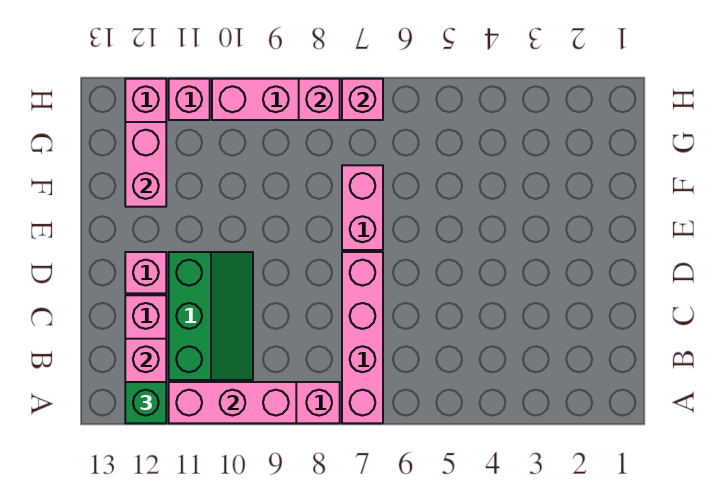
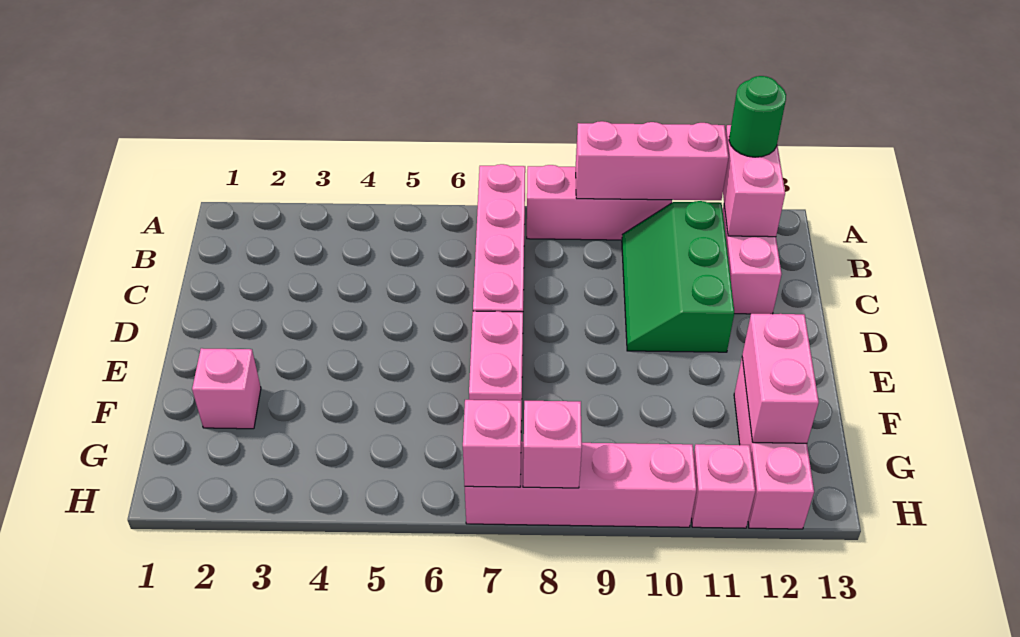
green 1x1 brick [125,382,166,423] -> green 1x1 round brick [729,76,786,157]
pink 1x1 brick [125,252,166,293] -> pink 1x1 brick moved to [192,348,261,429]

